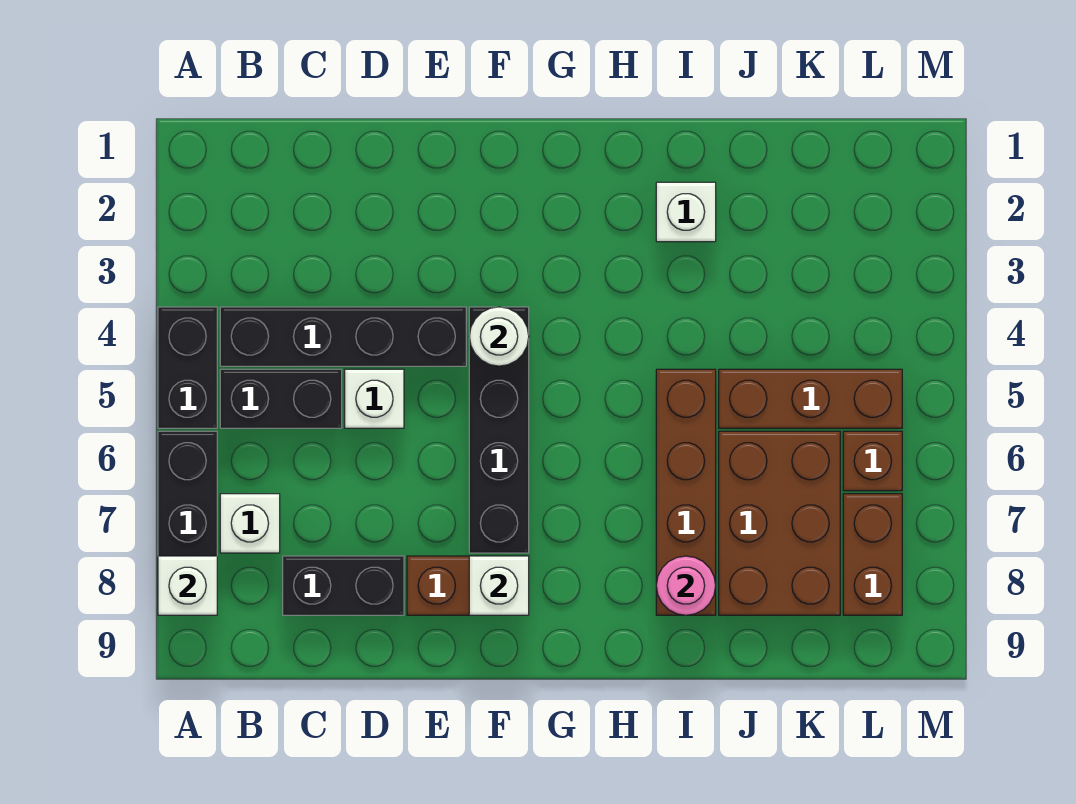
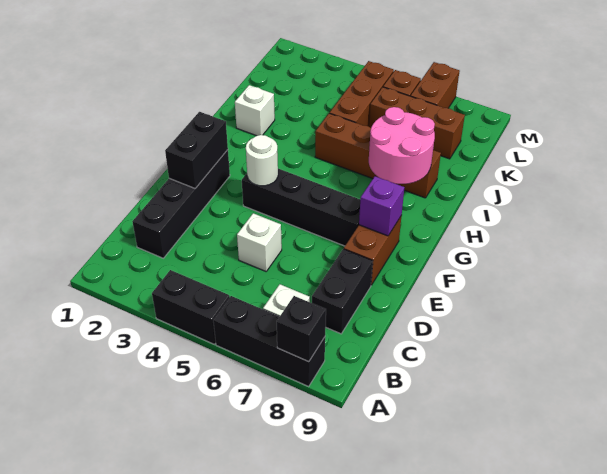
white 1x1 brick [158,556,217,615] -> black 1x1 brick [277,296,326,362]
black 1x4 brick [220,307,466,366] -> black 1x4 brick moved to [132,150,230,258]
black 1x2 brick [220,369,342,428] -> black 1x2 brick moved to [165,112,228,188]
white 1x1 brick [469,556,529,615] -> purple 1x1 brick [359,176,404,236]
pink 1x1 round brick [656,556,716,615] -> pink 2x2 round brick [369,107,435,184]
brown 2x3 brick [719,431,840,615] -> brown 1x3 brick [369,87,465,159]
brown 1x2 brick [843,494,902,615] -> brown 1x2 brick turned to [411,62,460,108]

